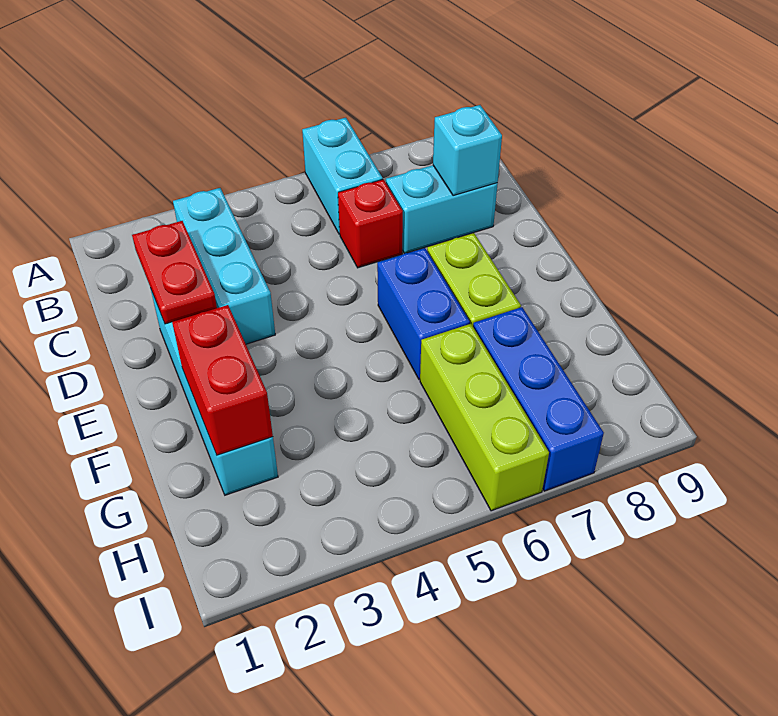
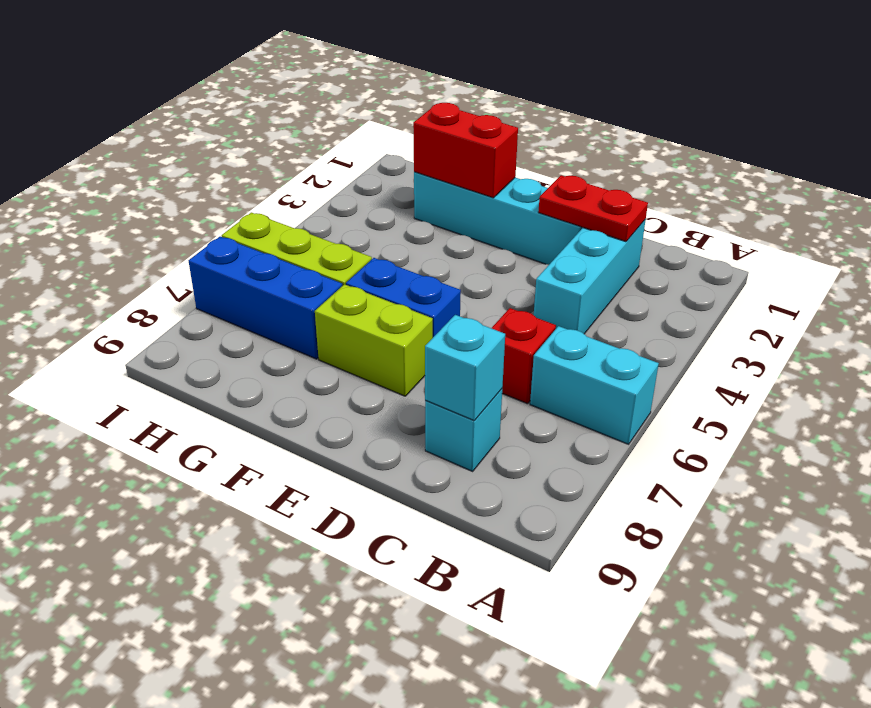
cyan 1x3 brick [173,188,275,344] -> cyan 1x3 brick turned to [534,219,646,334]
cyan 1x2 brick [386,165,498,253] -> cyan 1x1 brick [425,389,502,471]

